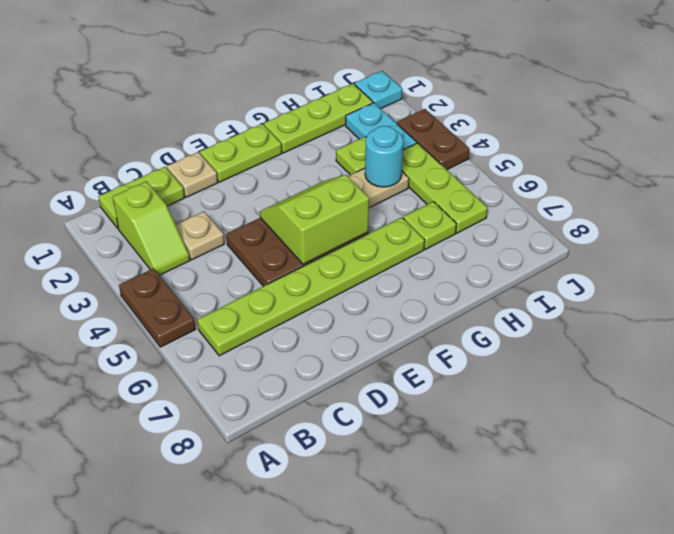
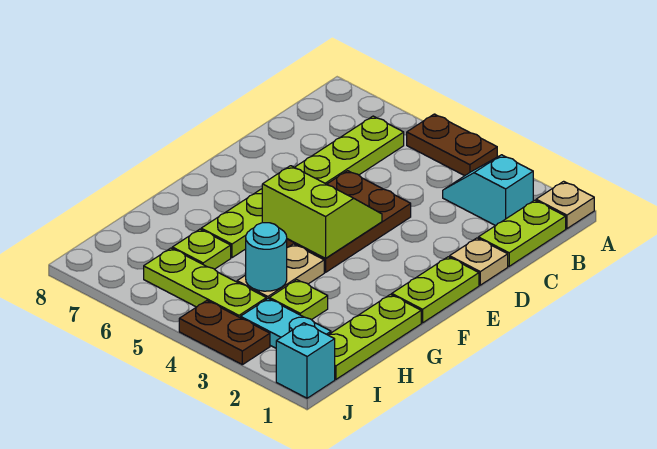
lime 1x2 slope [113,181,190,275] -> cyan 1x2 slope [443,155,533,226]
tan 1x1 plate [175,211,224,260] -> tan 1x1 plate moved to [536,181,594,229]
lime 2x2 slope [260,175,369,264] -> lime 2x2 slope turned to [262,166,382,259]
cyan 1x1 plate [355,71,402,109] -> cyan 1x1 brick [276,323,335,398]

